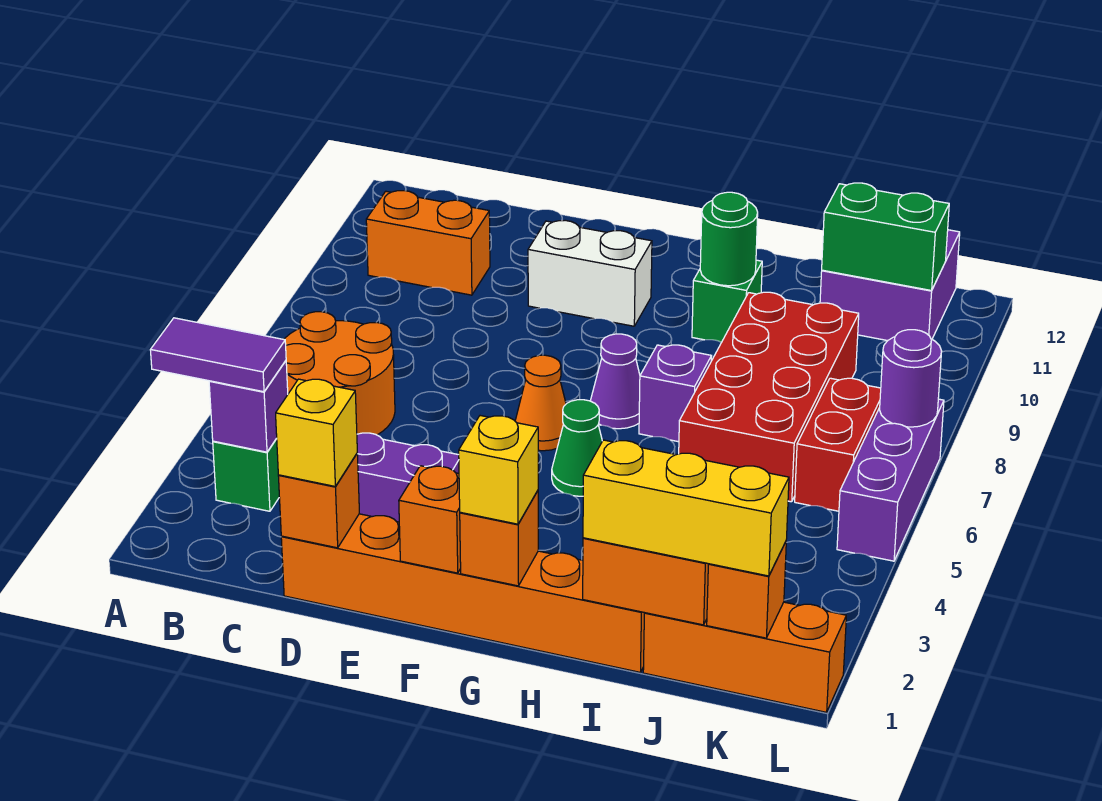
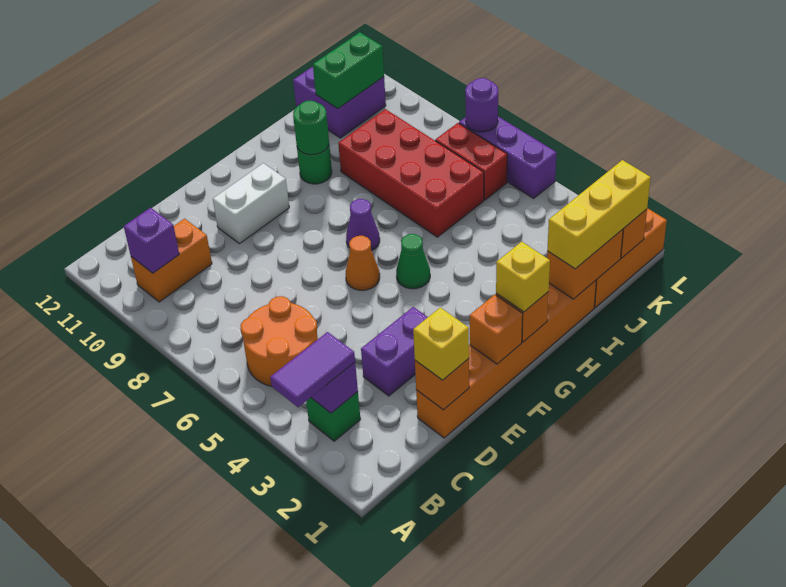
purple 1x1 brick [639,345,712,442] -> purple 1x1 brick moved to [124,208,179,273]
green 1x1 brick [692,260,762,342] -> green 1x1 round brick [297,145,332,184]

